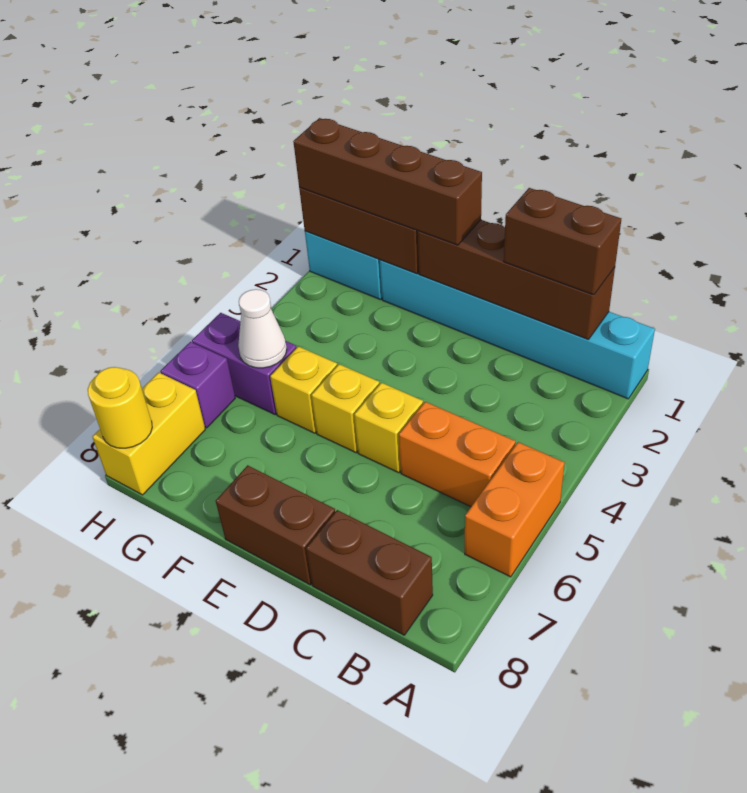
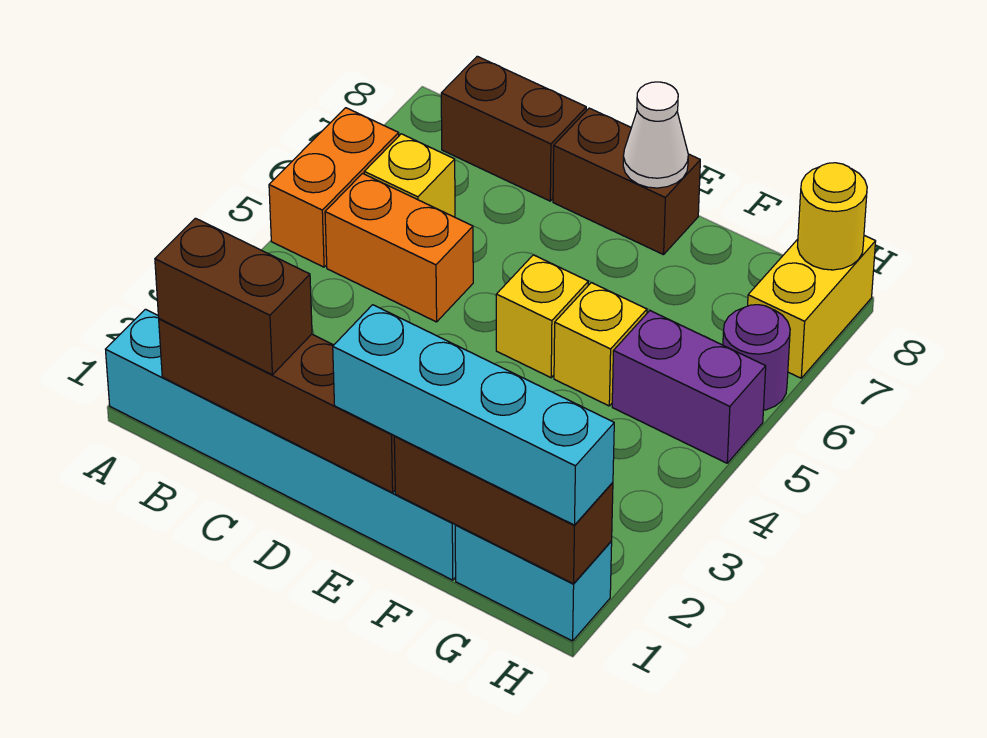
yellow 1x1 brick [354,383,423,473] -> yellow 1x1 brick moved to [364,134,455,217]
brown 1x4 brick [293,118,482,245] -> cyan 1x4 brick [333,305,614,525]
white 1x1 cone [238,289,287,368] -> white 1x1 cone moved to [623,82,688,188]
purple 1x1 brick [160,342,235,428] -> purple 1x1 round brick [723,305,790,410]

